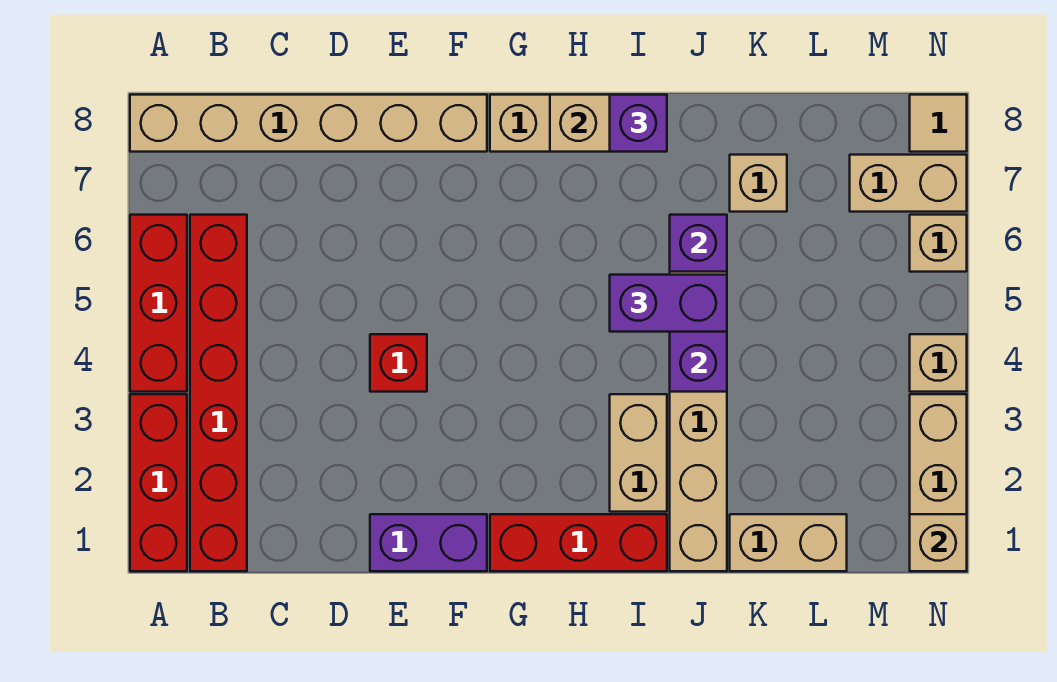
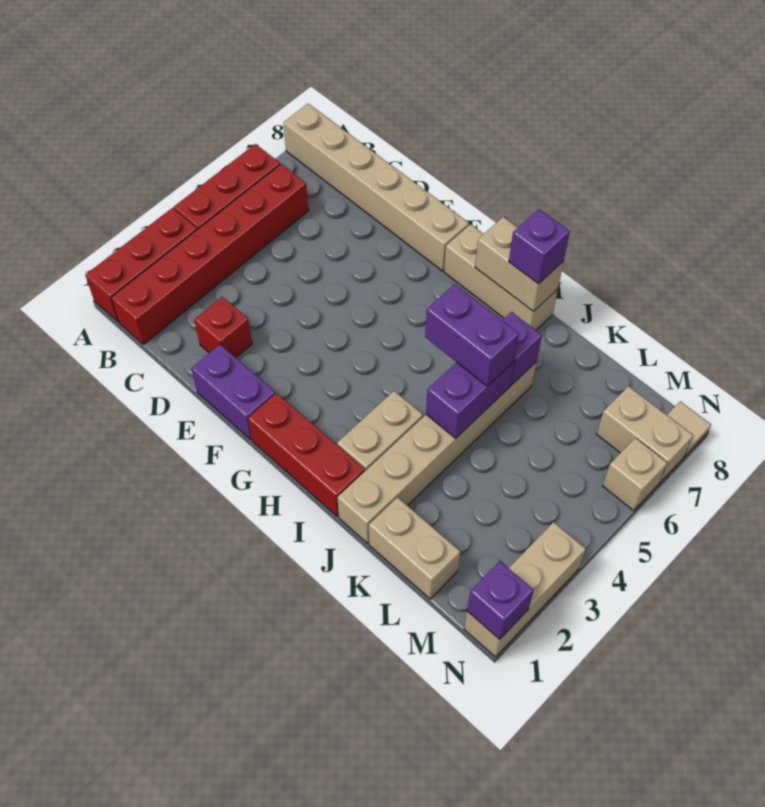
red 1x1 brick [370,334,427,392] -> red 1x1 brick moved to [194,297,252,358]
tan 1x1 brick [730,155,787,212] -> none
tan 1x1 brick [910,514,967,571] -> purple 1x1 brick [467,561,534,639]
tan 1x1 brick [910,334,967,392] -> none

